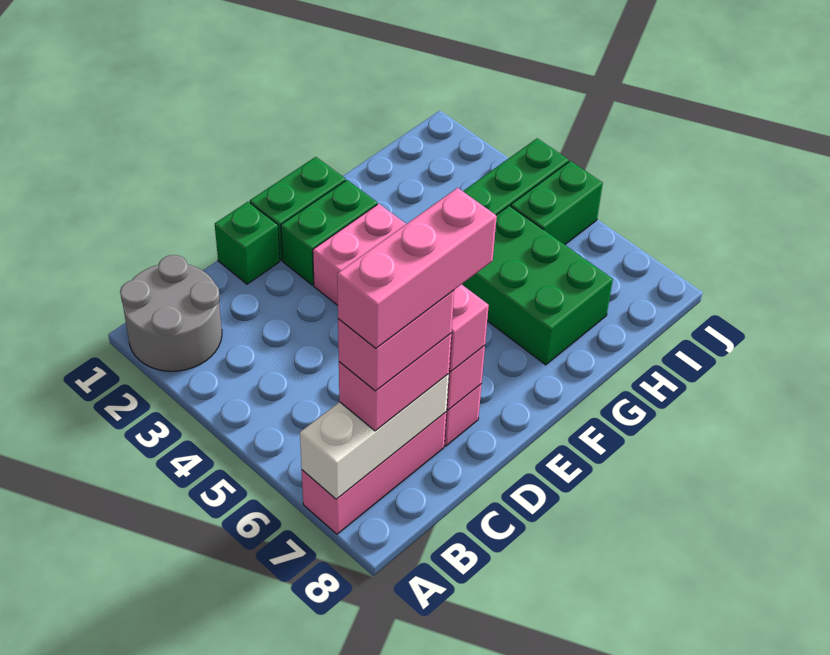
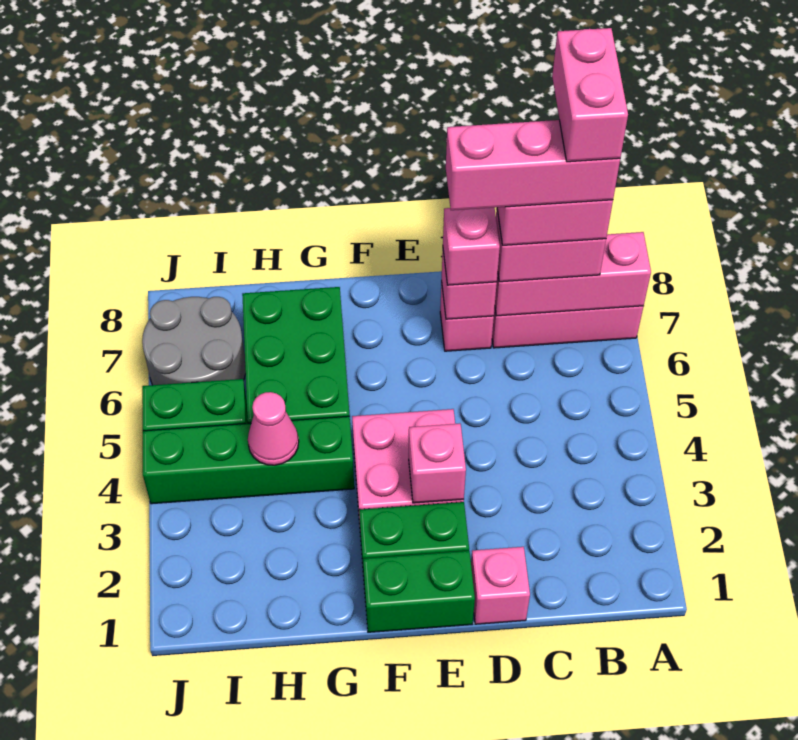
grey 2x2 round brick [120,255,222,371] -> grey 2x2 round brick moved to [142,297,246,385]
white 1x3 brick [300,374,449,499] -> pink 1x3 brick [495,232,651,316]
none -> pink 1x2 brick [552,28,628,162]
green 1x1 brick [215,202,280,284] -> pink 1x1 brick [471,547,530,624]
none -> pink 1x1 brick [409,424,466,503]
none -> pink 1x1 cone [248,392,299,465]

